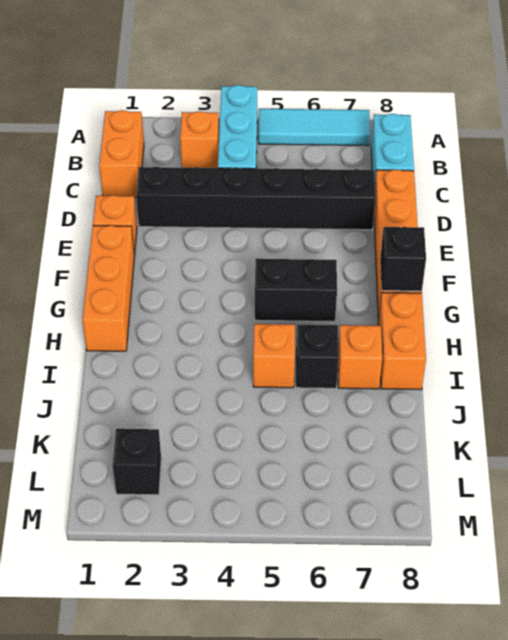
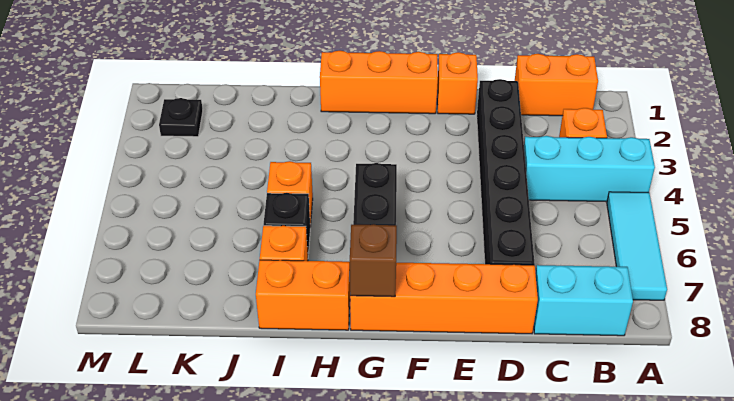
black 1x1 brick [380,227,426,291] -> brown 1x1 brick [350,224,397,297]
black 1x1 brick [113,429,161,495] -> black 1x1 plate [159,98,203,137]

